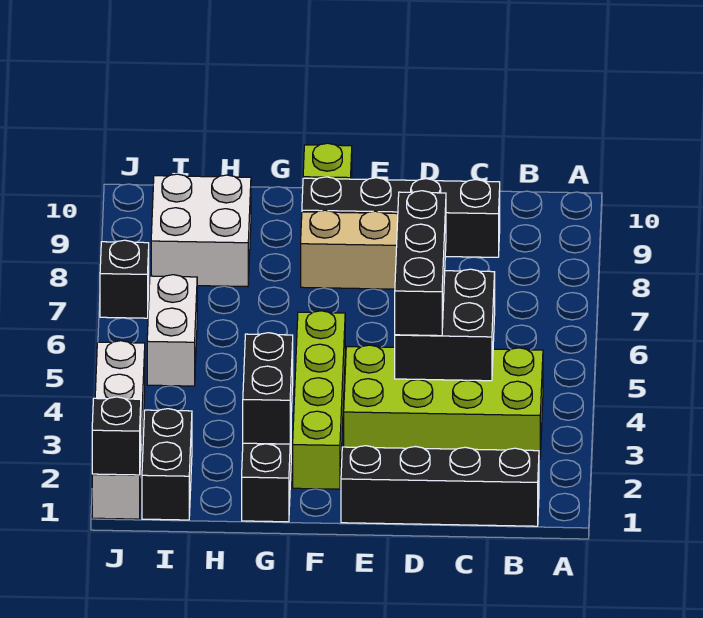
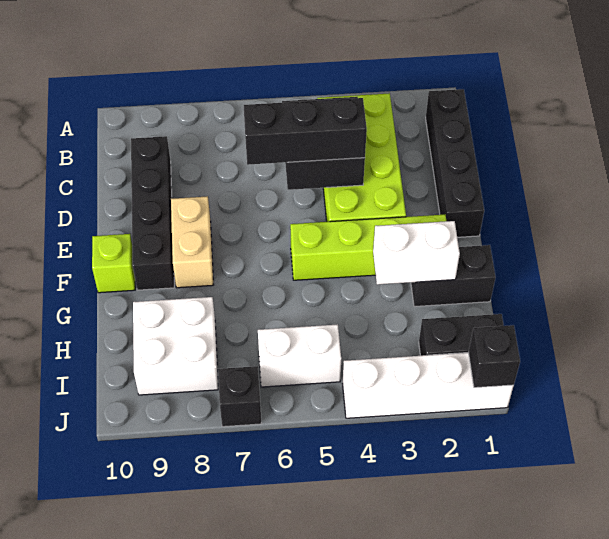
black 1x2 brick [243,333,293,444] -> white 1x2 brick [373,221,460,285]

